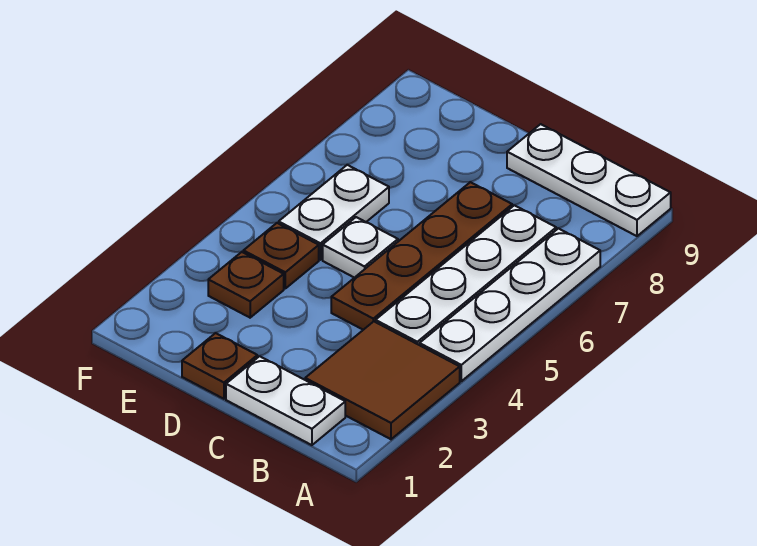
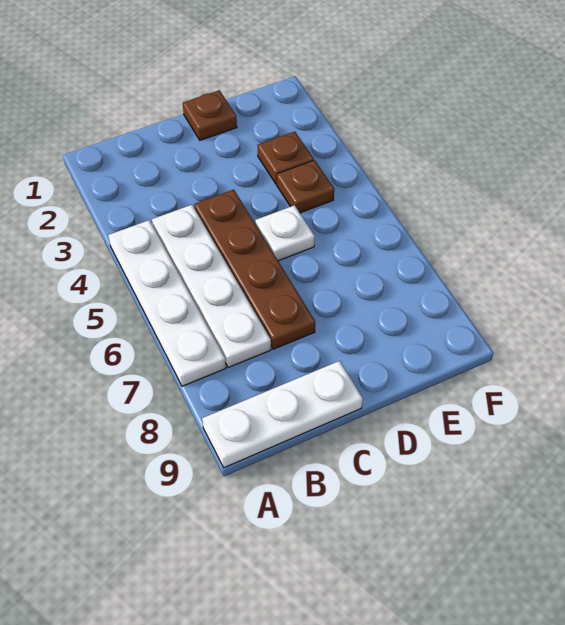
brown 2x2 tile [305,321,460,439] -> none
white 1x2 plate [226,356,345,445] -> none
white 1x2 plate [279,165,389,260] -> none

